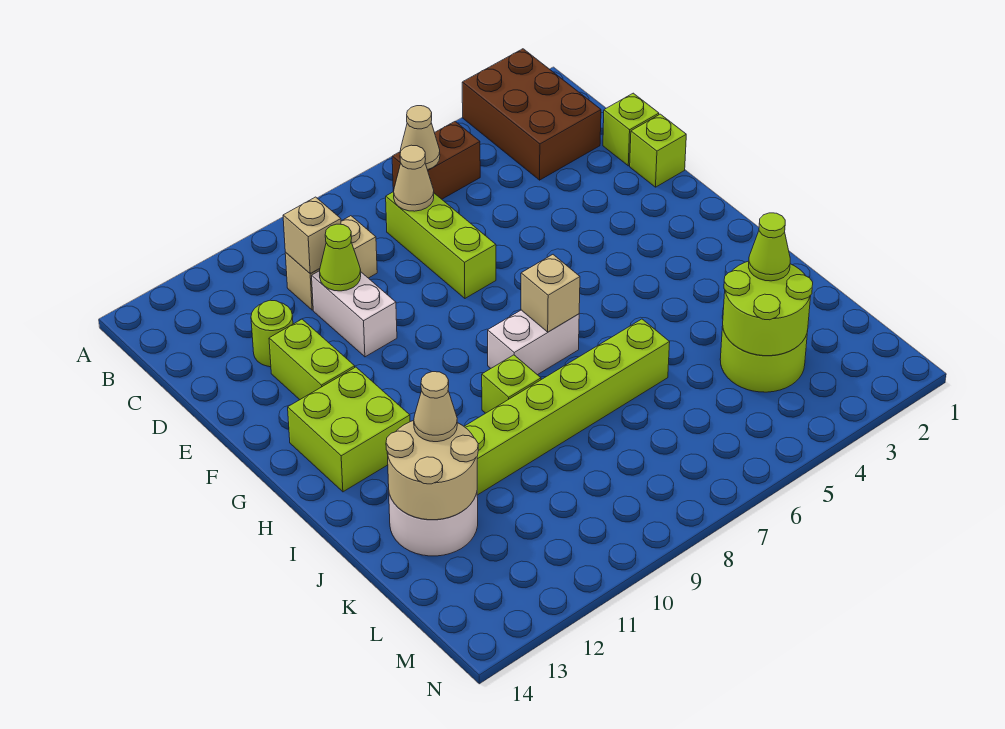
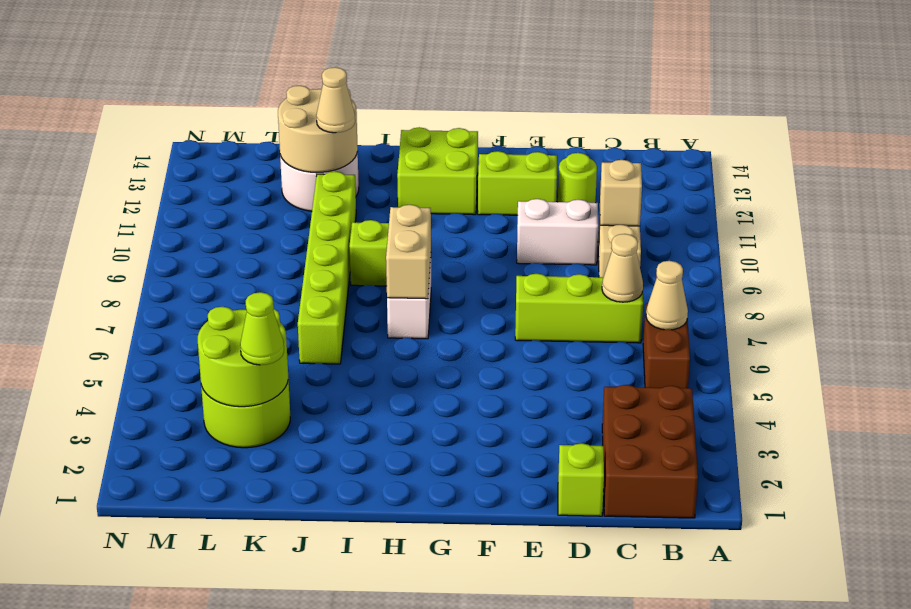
brown 2x3 brick [462,49,601,180] -> brown 2x3 brick turned to [602,385,698,518]
lime 1x1 cone [319,224,361,291] -> none
lime 1x1 brick [630,114,686,187] -> none
tan 1x1 brick [521,255,580,332] -> tan 1x2 brick [386,205,431,299]

